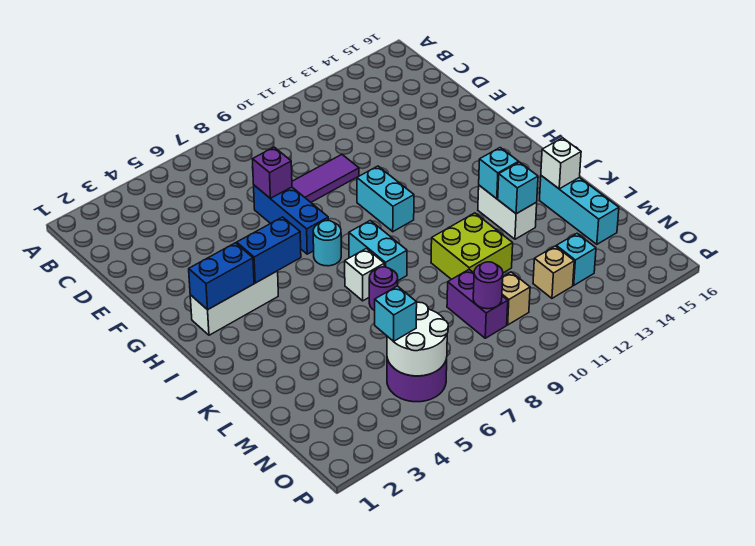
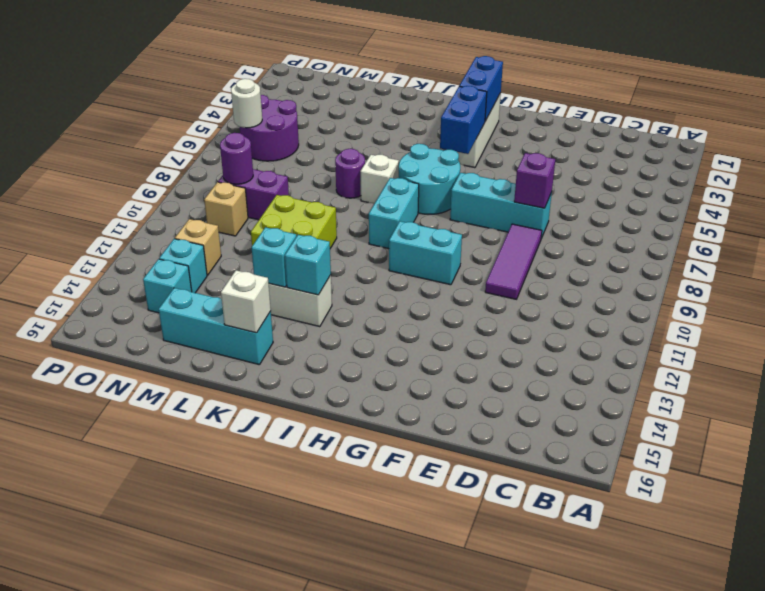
blue 1x3 brick [254,185,328,254] -> cyan 1x3 brick [450,173,552,238]
cyan 1x1 round brick [313,221,341,266] -> cyan 2x2 round brick [399,144,460,214]
cyan 1x2 brick [349,220,407,280] -> cyan 1x2 brick turned to [369,178,419,249]
white 2x2 round brick [387,302,448,376] -> white 1x1 round brick [231,79,262,128]
cyan 1x1 brick [375,286,417,342] -> cyan 1x1 brick moved to [143,259,192,313]

